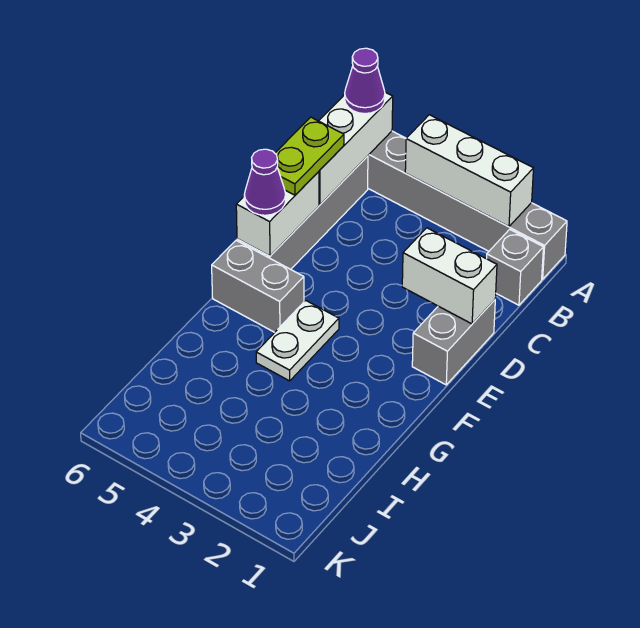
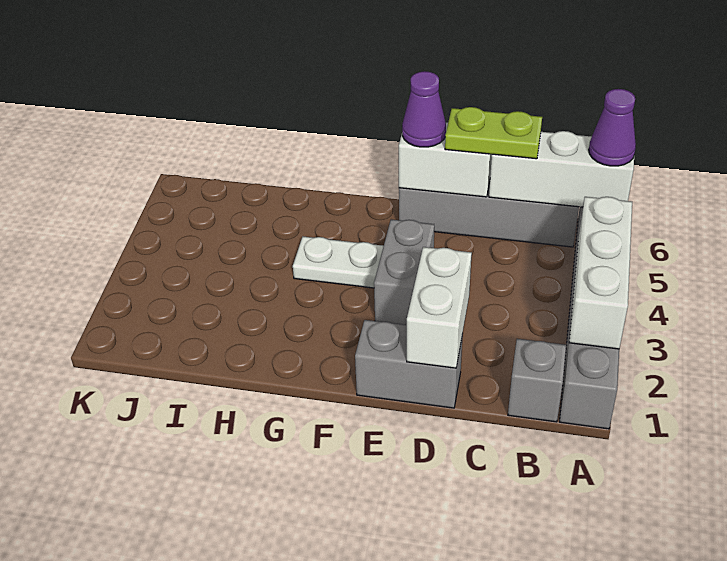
grey 1x2 brick [212,241,304,332] -> grey 1x2 brick moved to [374,219,434,325]

